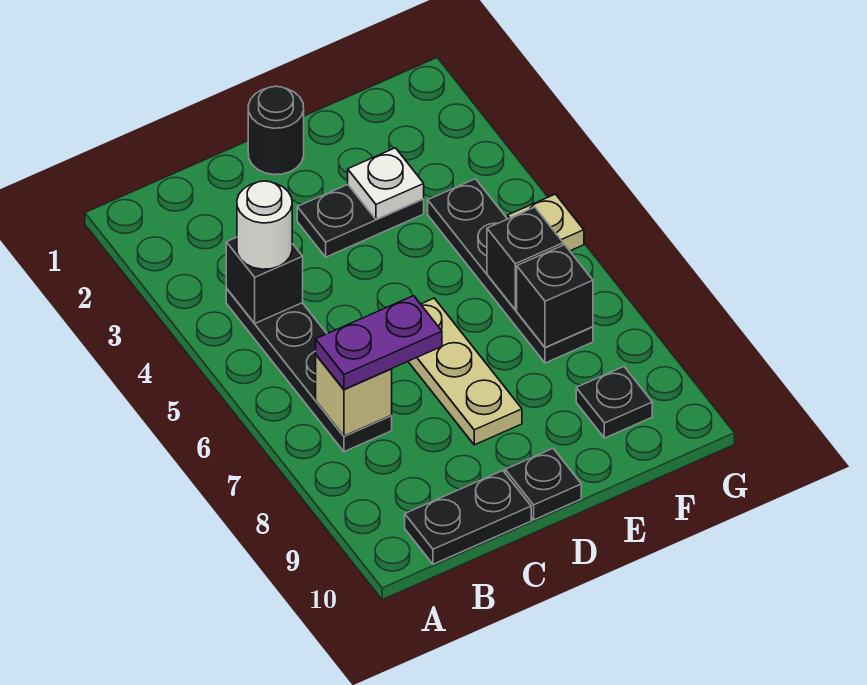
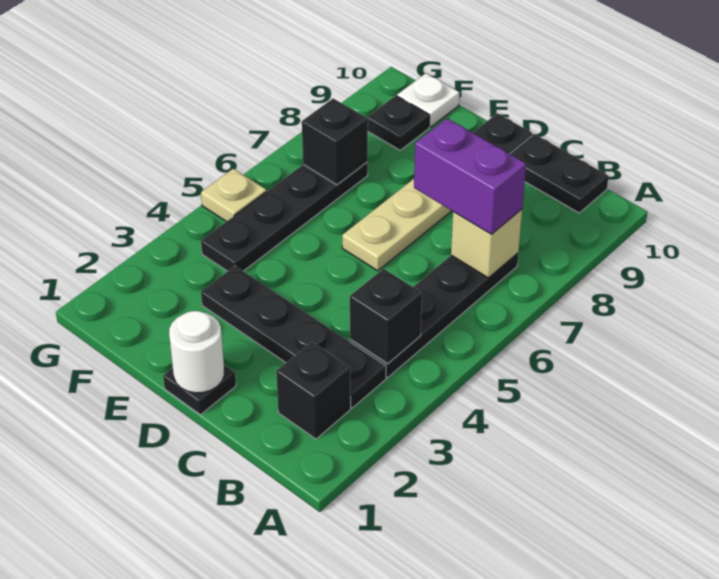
white 1x1 round brick [237,181,292,269] -> white 1x1 round brick moved to [169,311,224,393]
purple 1x2 plate [316,296,442,390] -> purple 1x2 brick [414,118,526,234]
black 1x1 round brick [248,86,304,175] -> black 1x1 plate [163,365,236,415]
black 1x2 plate [297,184,424,257] -> black 1x4 plate [201,266,386,408]
white 1x1 plate [348,148,424,219] -> white 1x1 plate moved to [397,73,459,127]
black 1x1 brick [487,207,563,310] -> black 1x1 brick moved to [276,342,351,439]

